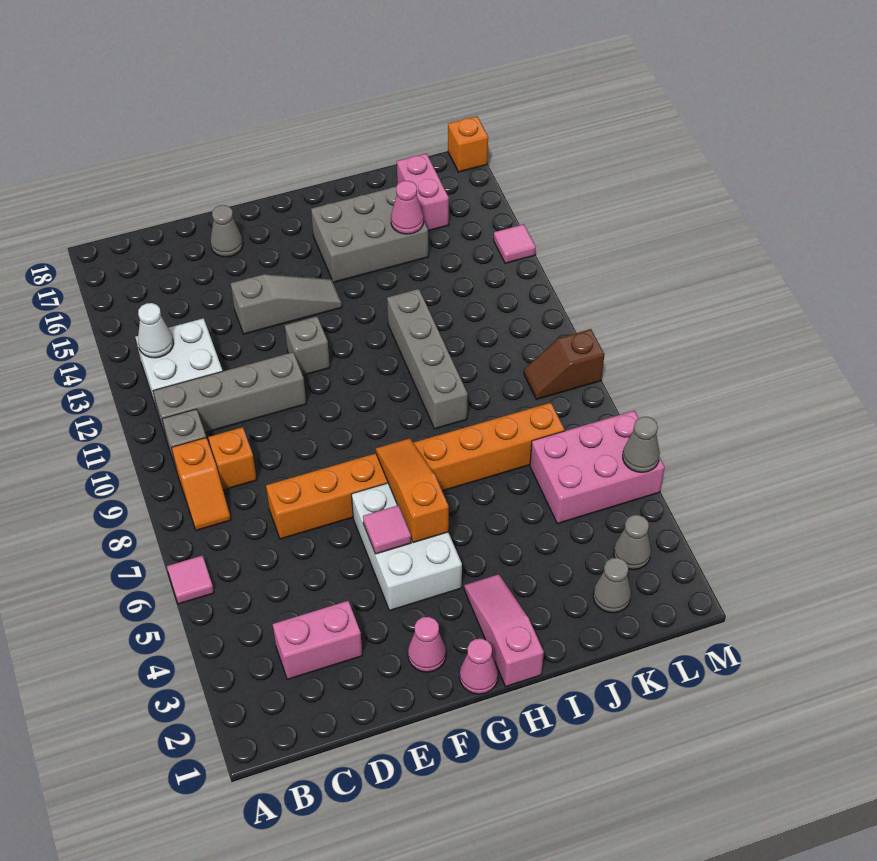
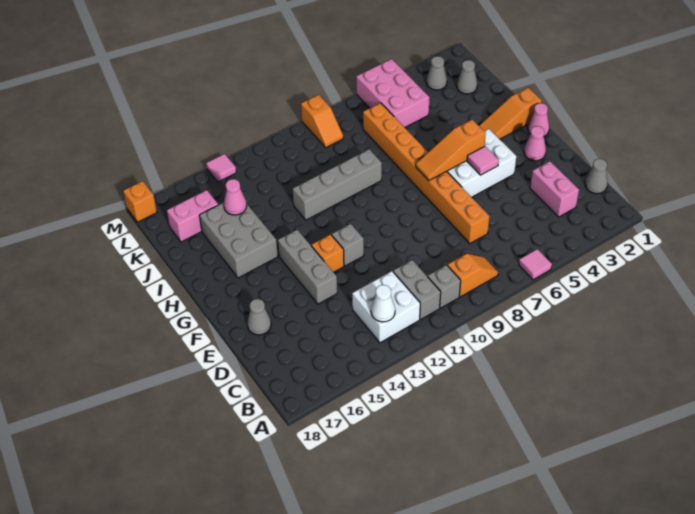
grey 1x4 brick [153,352,306,440] -> grey 1x2 brick [393,260,441,319]
orange 1x1 brick [208,427,257,490] -> orange 1x1 brick moved to [311,234,344,272]
grey 1x3 slope [231,274,342,334] -> grey 1x3 brick [278,230,337,304]
pink 1x3 slope [464,574,544,686] -> orange 1x3 slope [479,88,542,139]
brown 1x2 slope [524,329,604,399] -> orange 1x2 slope [301,95,343,148]
grey 1x1 cone [623,417,660,472] -> grey 1x1 cone moved to [585,159,608,194]

